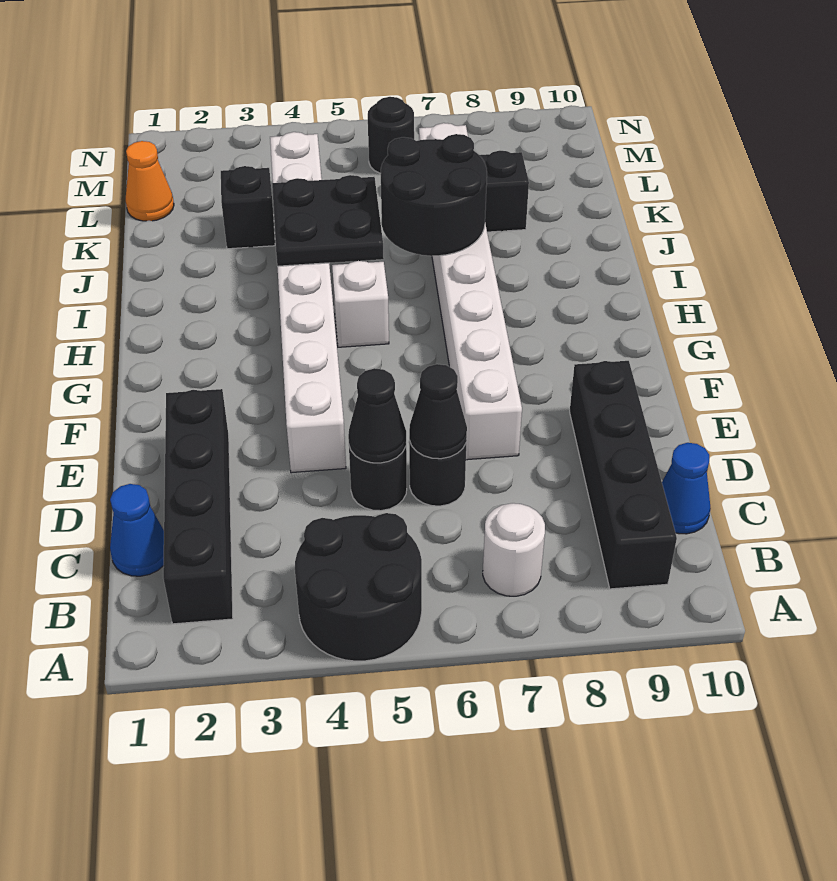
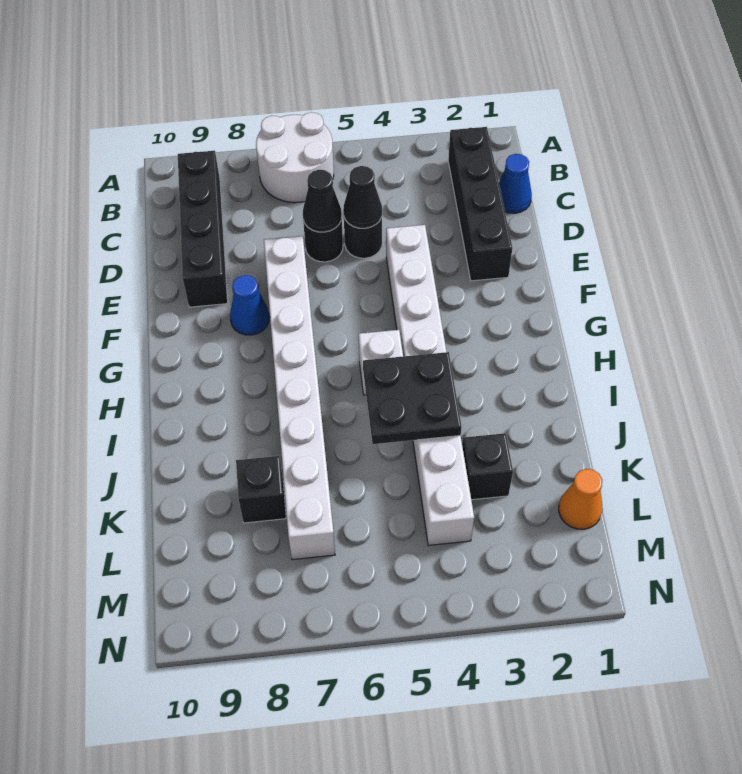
black 2x2 round brick [295,513,422,661] -> none
white 1x1 round brick [483,503,545,596] -> white 2x2 round brick [256,112,334,203]
blue 1x1 cone [662,443,711,534] -> blue 1x1 cone moved to [230,275,270,335]
black 2x2 round brick [381,134,487,256] -> none
black 1x1 round brick [368,97,414,173] -> none

